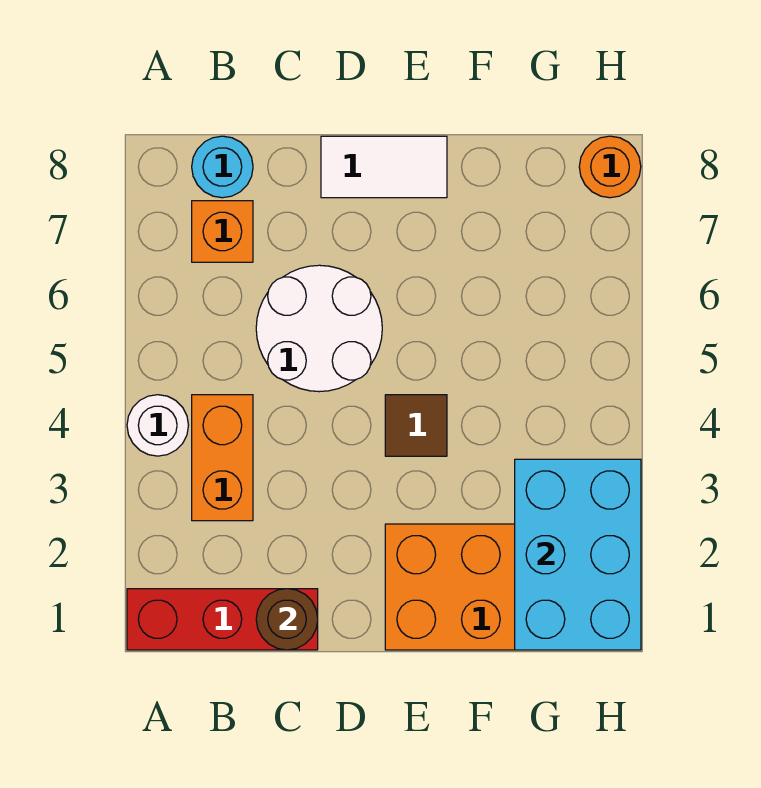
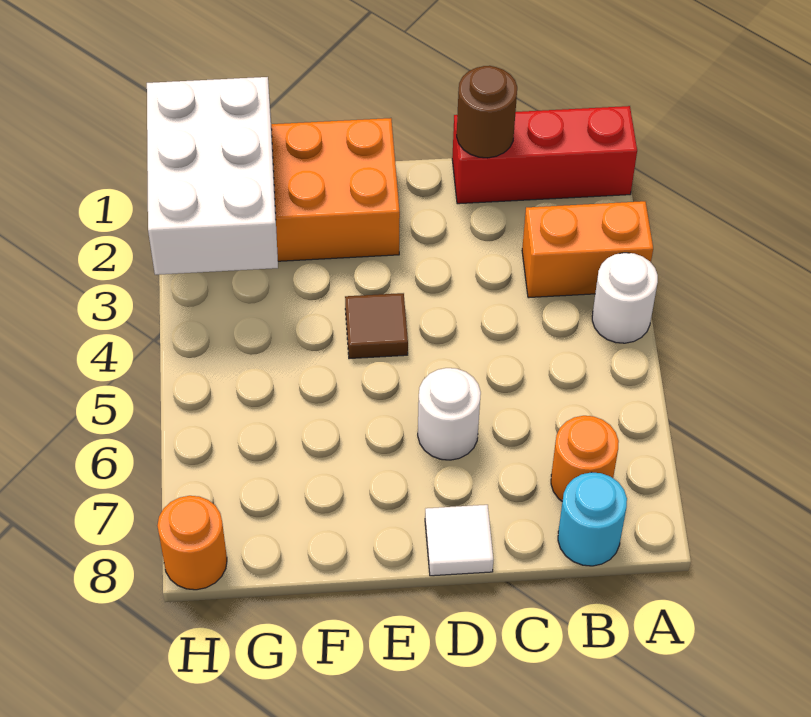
orange 1x2 brick [192,395,253,521] -> orange 1x2 brick turned to [522,201,653,298]
orange 1x1 brick [192,201,253,262] -> orange 1x1 round brick [551,416,619,501]
white 2x2 round brick [256,265,382,392] -> white 1x1 round brick [418,368,481,460]
white 1x2 tile [321,136,447,198] -> white 1x1 tile [425,505,493,576]
cyan 2x3 brick [515,459,641,650] -> white 2x3 brick [147,77,278,275]

